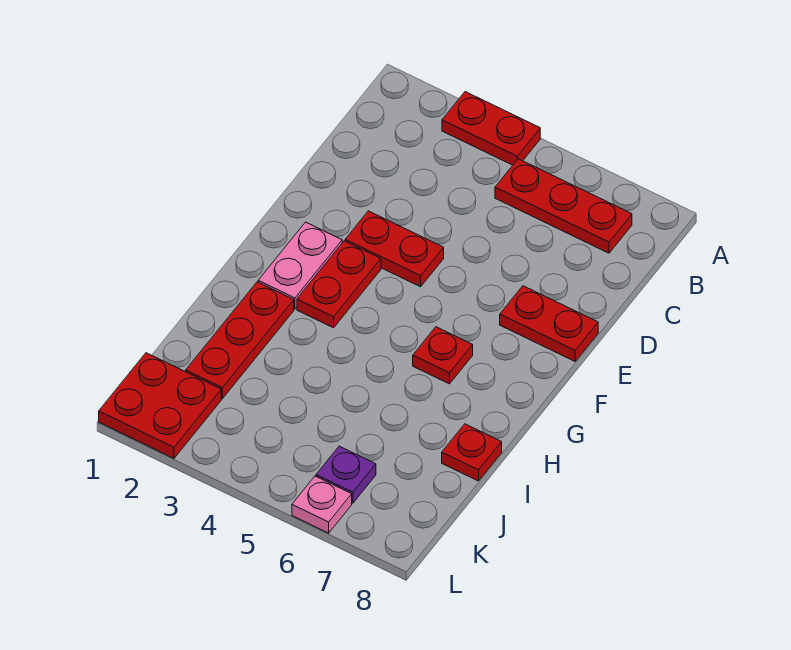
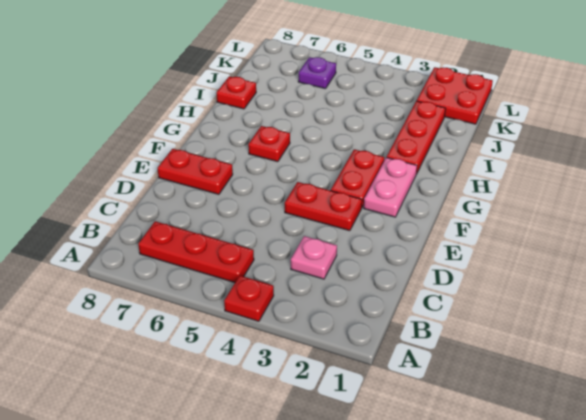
red 1x2 plate [442,92,540,165] -> red 1x1 plate [224,276,274,321]
pink 1x1 plate [292,476,352,533] -> pink 1x1 plate moved to [291,236,337,279]

